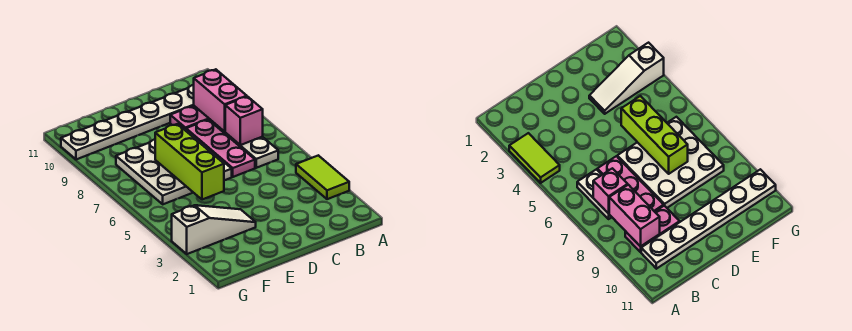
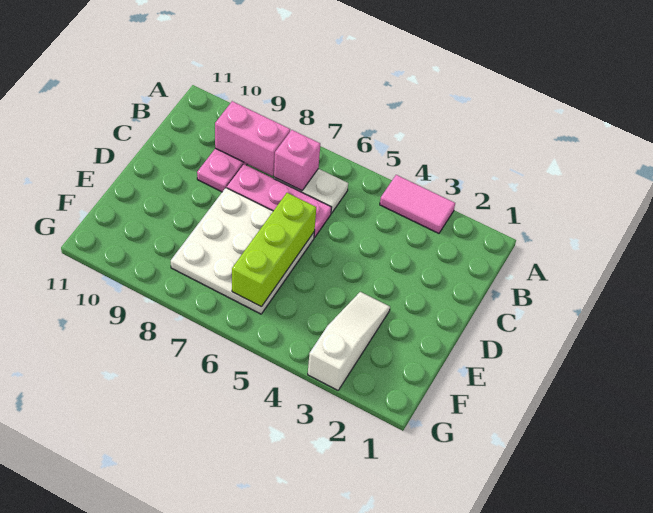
lime 1x2 tile [296,155,349,199] -> pink 1x2 tile [380,175,455,233]
white 1x6 plate [61,85,194,160] -> none
lime 1x3 brick [155,124,224,200] -> lime 1x3 brick turned to [232,193,316,307]

